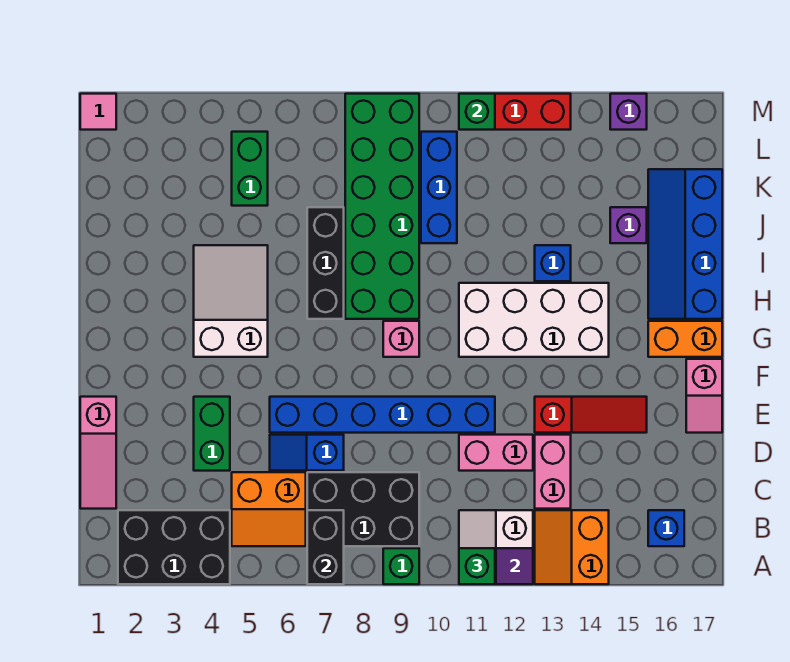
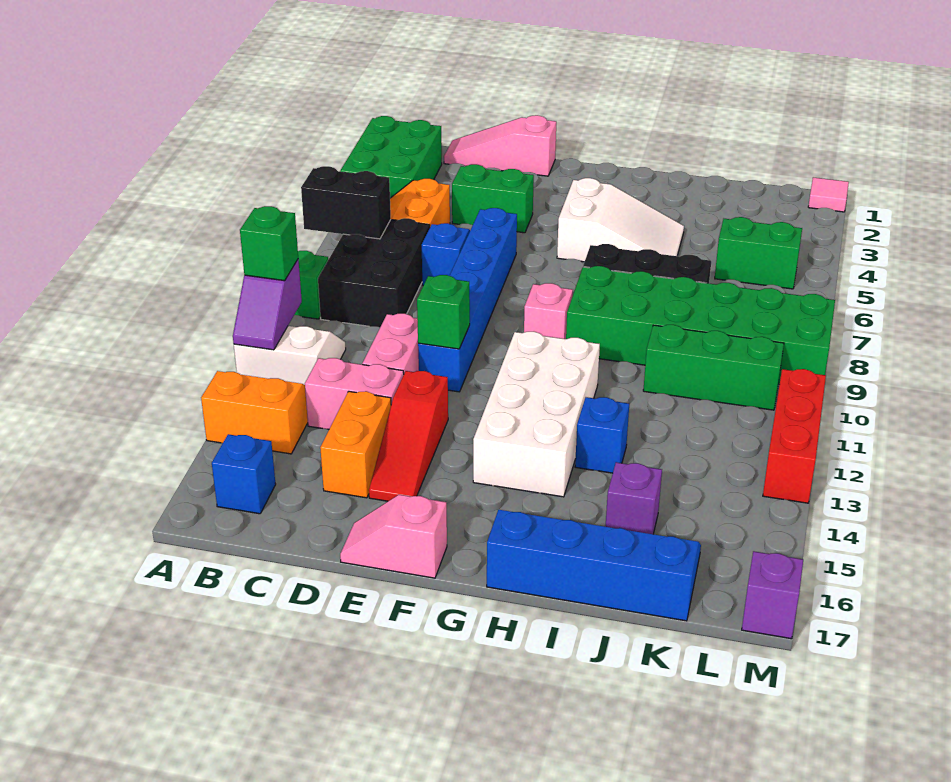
black 2x3 brick [118,510,230,584] -> green 2x3 brick [340,116,442,198]
orange 1x2 brick [648,321,722,357] -> orange 1x2 brick moved to [320,391,391,498]
blue 1x3 brick [421,132,457,243] -> green 1x3 brick [643,325,784,410]
green 1x1 brick [459,94,495,130] -> green 1x1 brick moved to [417,275,470,349]
purple 1x1 brick [610,94,647,130] -> purple 1x1 brick moved to [742,551,803,639]

